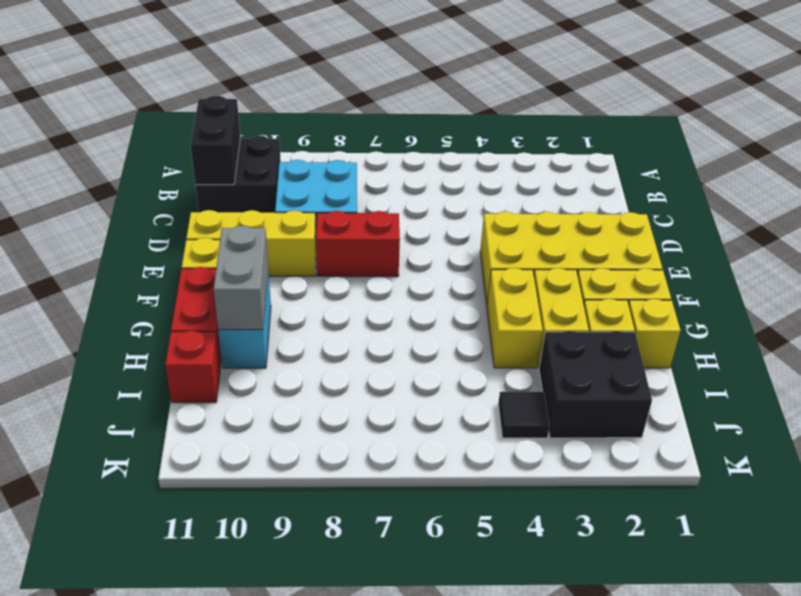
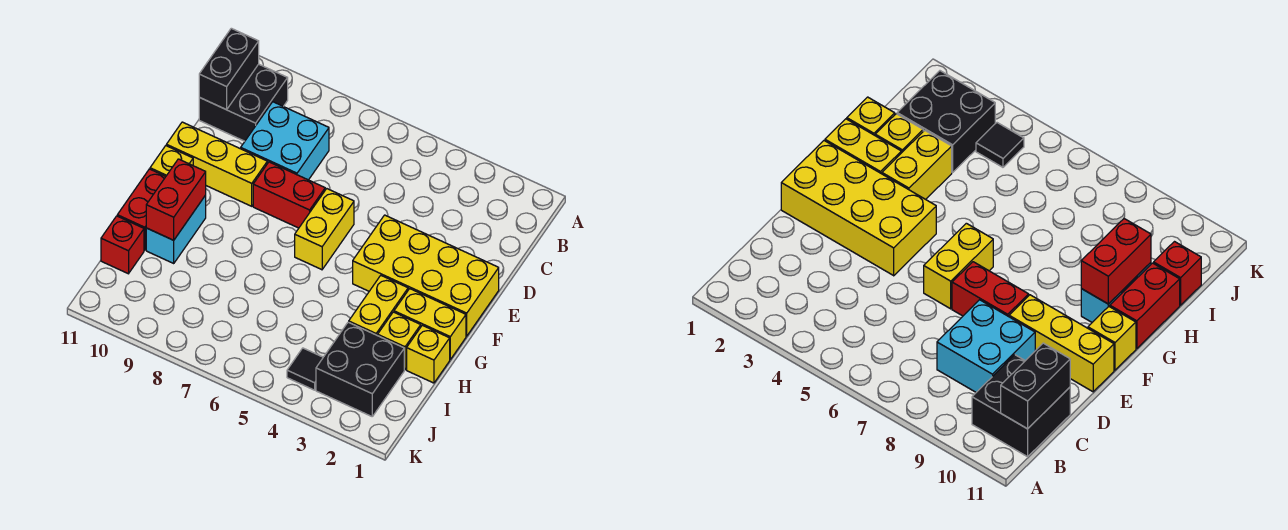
yellow 1x2 brick [487,268,543,368] -> yellow 1x2 brick moved to [295,189,354,270]
grey 1x2 brick [214,226,268,330] -> red 1x2 brick [146,159,206,240]

